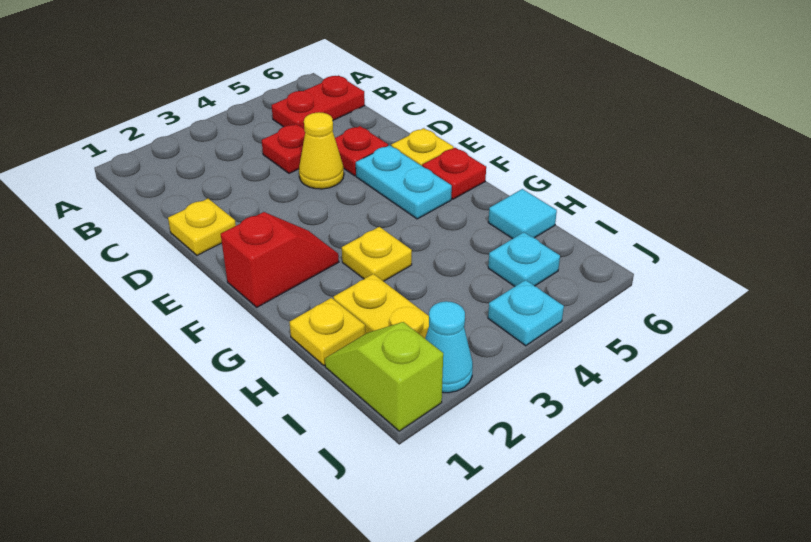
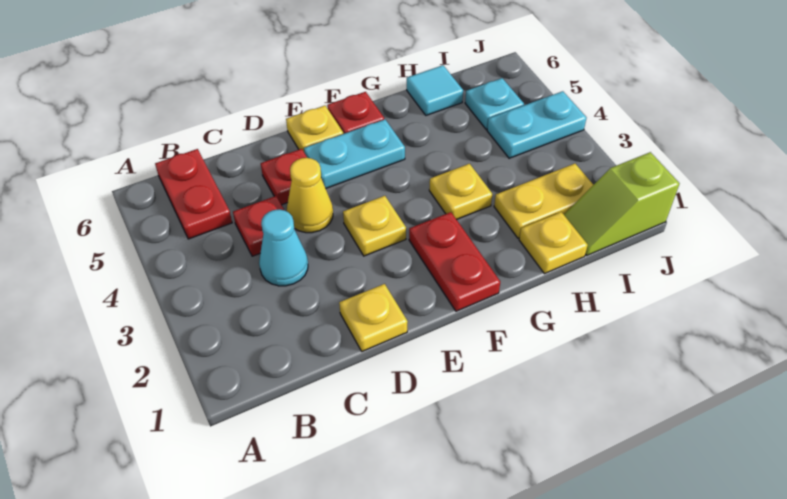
none -> yellow 1x1 plate [343,196,406,256]
red 1x2 slope [221,212,339,307] -> red 1x2 plate [409,212,500,311]
cyan 1x1 cone [425,301,473,393] -> cyan 1x1 cone moved to [259,209,308,286]
cyan 1x1 plate [488,280,564,346] -> cyan 1x2 plate [487,91,586,158]

